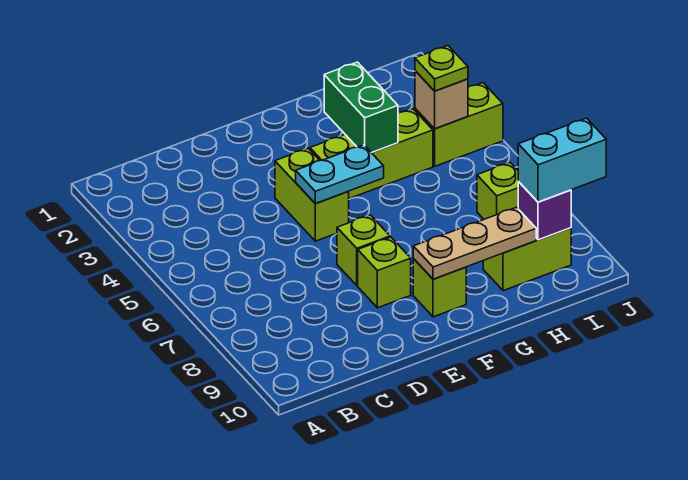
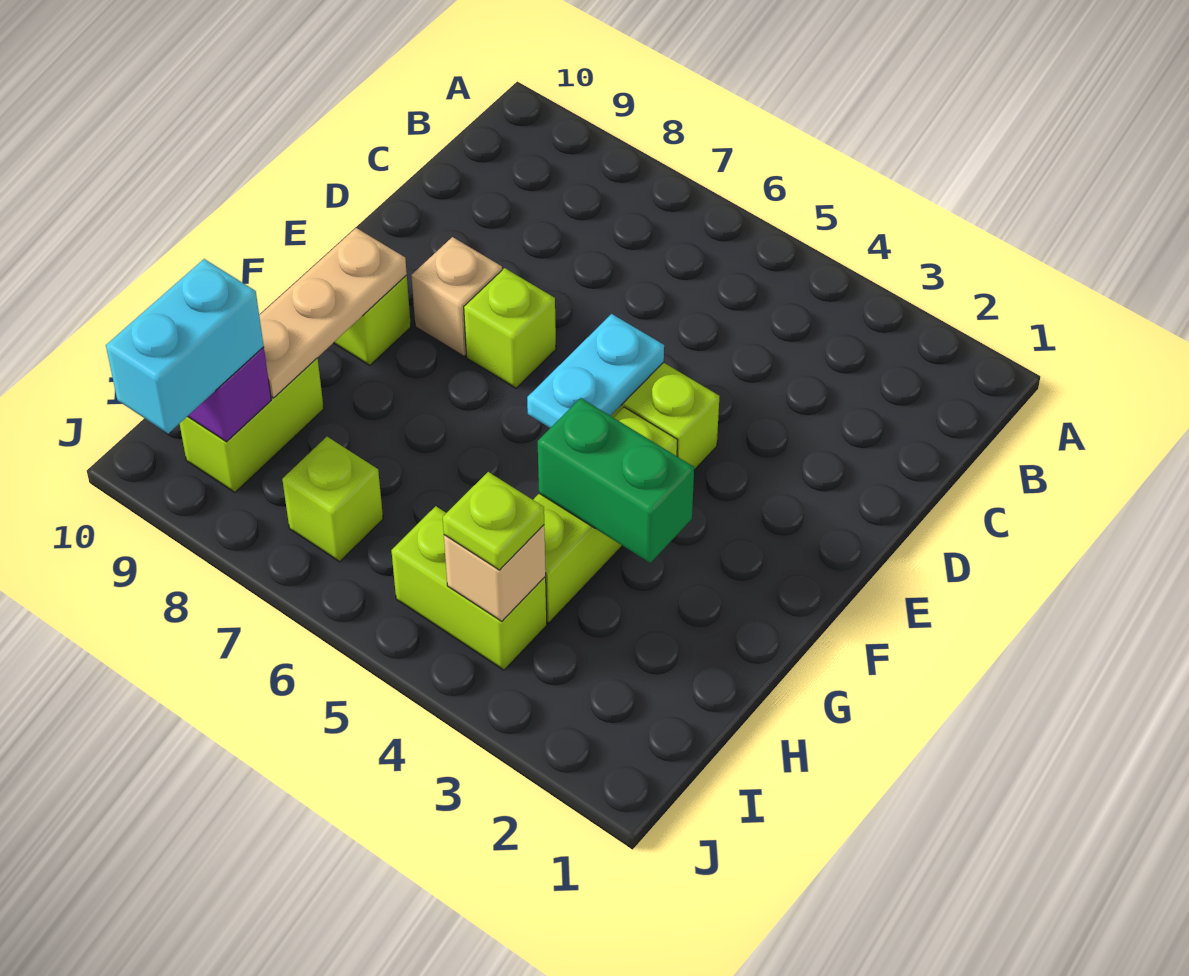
lime 1x1 brick [358,237,411,308] -> tan 1x1 brick [411,237,502,356]
lime 1x2 brick [415,83,503,166] -> lime 1x2 brick turned to [391,506,547,670]

